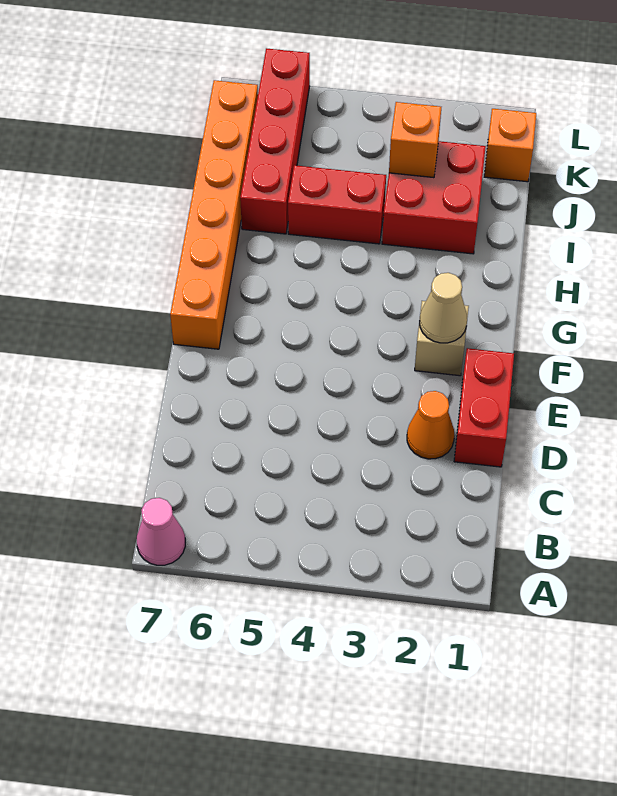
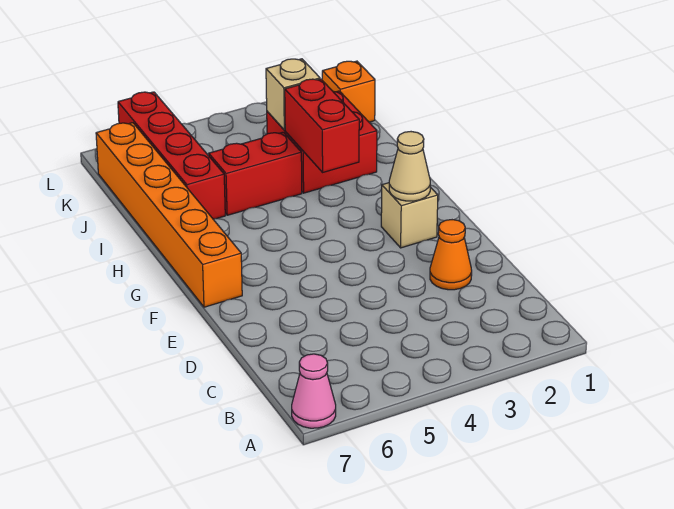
red 1x2 brick [454,348,514,467] -> red 1x2 brick moved to [285,79,359,172]
orange 1x1 brick [389,102,441,178] -> tan 1x1 brick [266,59,320,130]

